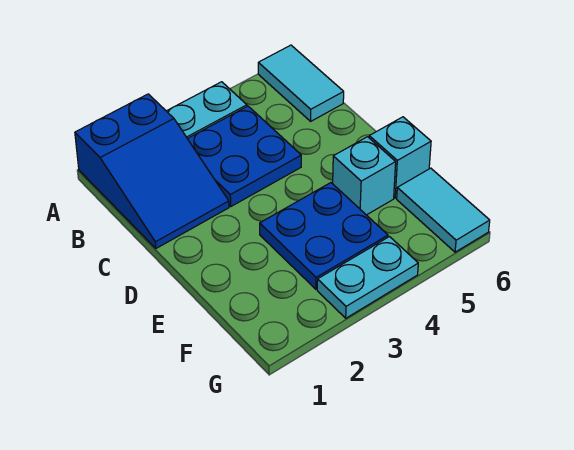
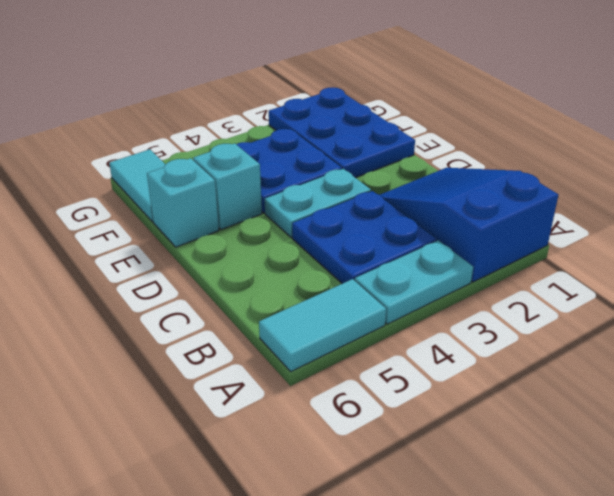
cyan 1x2 tile [258,45,344,121] -> cyan 1x2 tile turned to [259,279,386,372]
none -> blue 2x3 plate [269,87,415,178]
cyan 1x2 plate [317,237,418,318] -> cyan 1x2 plate moved to [265,169,371,238]

